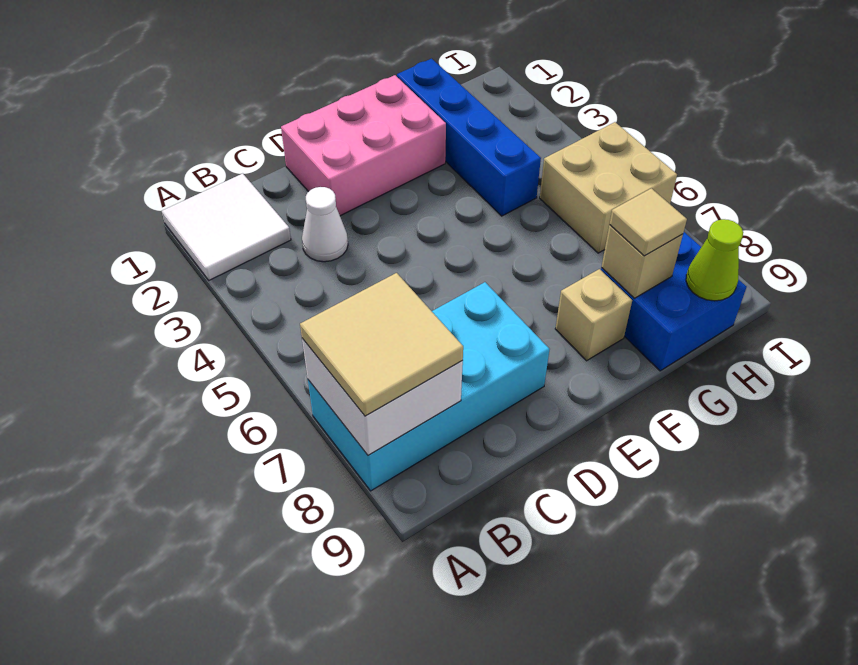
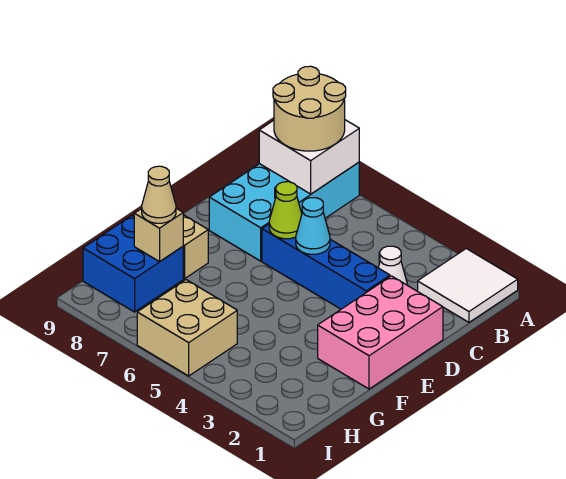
tan 2x2 tile [300,273,463,416] -> tan 2x2 round brick [273,66,346,151]
none -> cyan 1x1 cone [296,198,330,254]
blue 1x4 brick [397,59,541,216] -> blue 1x4 brick moved to [262,224,390,309]
tan 1x1 tile [610,188,687,256] -> tan 1x1 cone [142,166,176,223]
lime 1x1 cone [686,219,743,301] -> lime 1x1 cone moved to [269,182,302,239]

